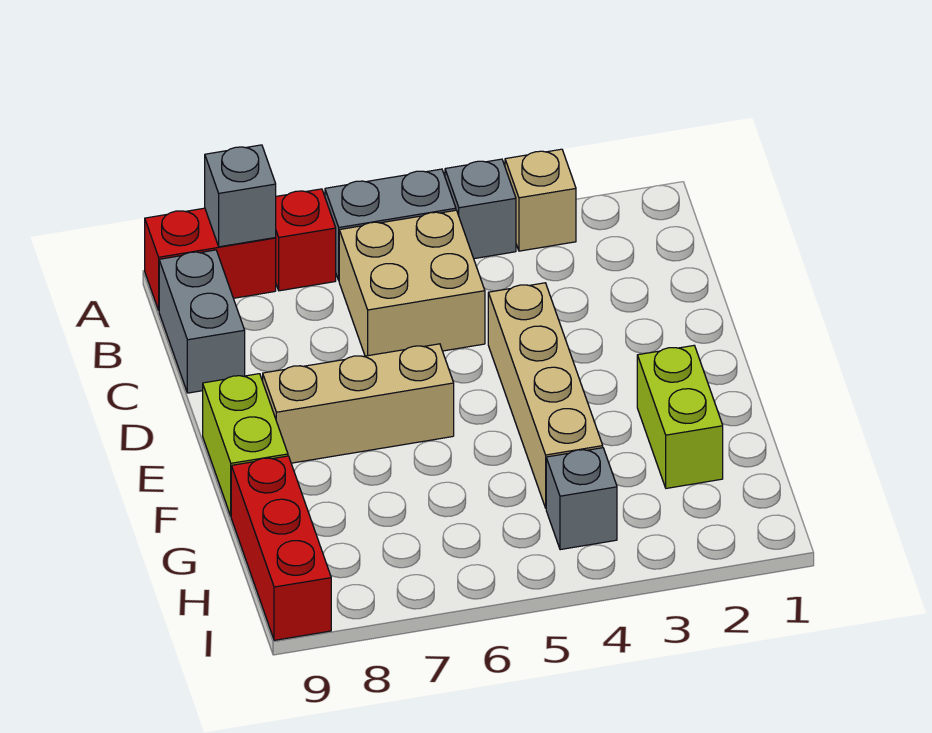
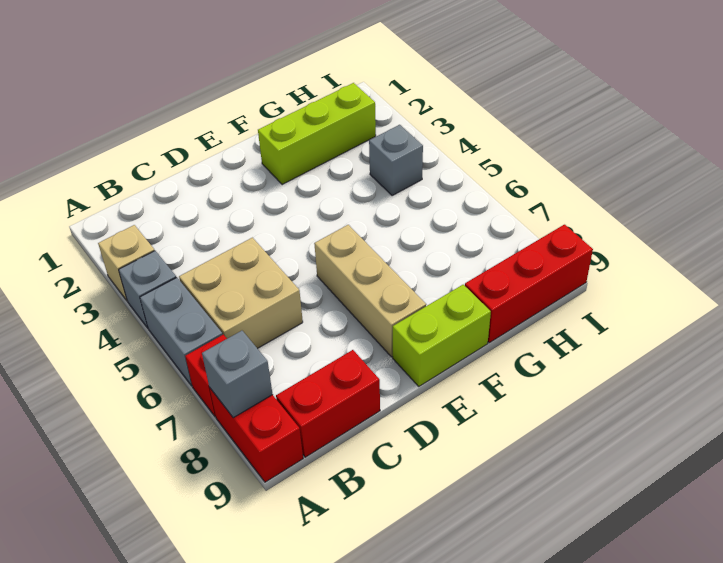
grey 1x2 brick [159,250,245,393] -> red 1x2 brick [276,350,380,457]
tan 1x4 brick [488,283,603,508] -> none
lime 1x2 brick [637,346,723,488] -> lime 1x3 brick [258,83,376,185]

